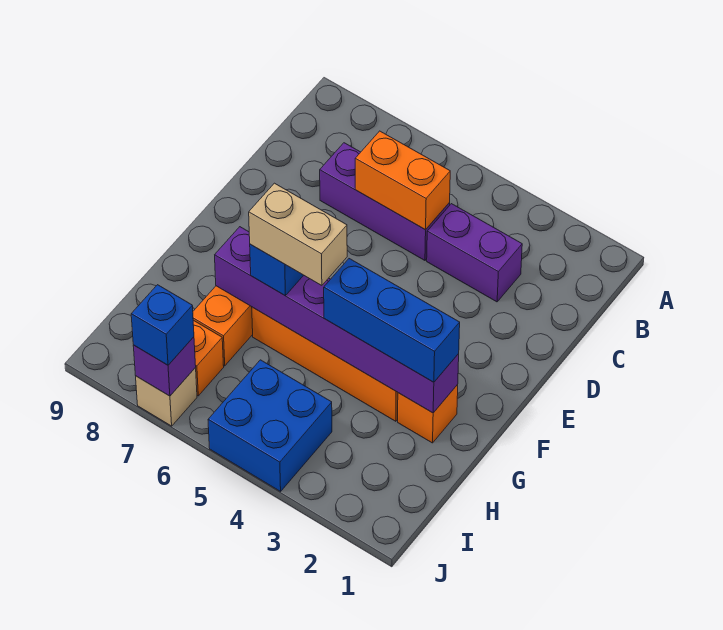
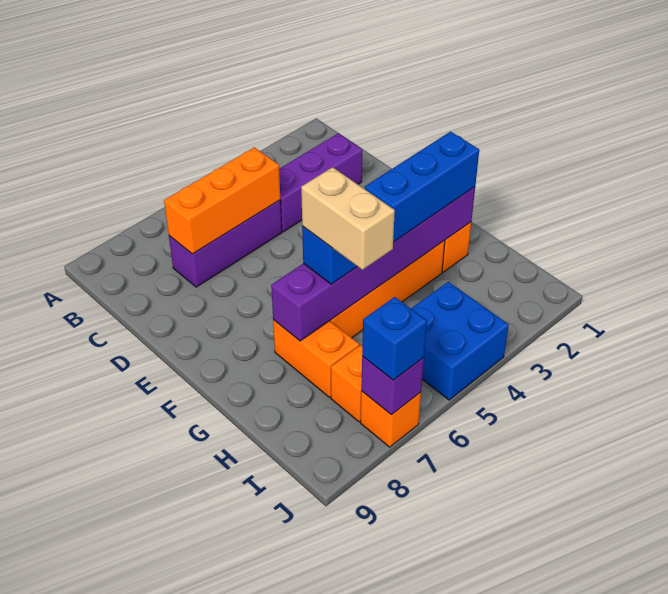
purple 1x2 brick [427,204,522,302] -> purple 1x3 brick [279,133,362,232]
orange 1x2 brick [355,131,450,230] -> orange 1x3 brick [164,147,280,254]
tan 1x2 brick [249,183,347,285] -> tan 1x2 brick turned to [301,167,395,270]
tan 1x1 brick [136,368,197,426] -> orange 1x1 brick [361,391,421,447]

